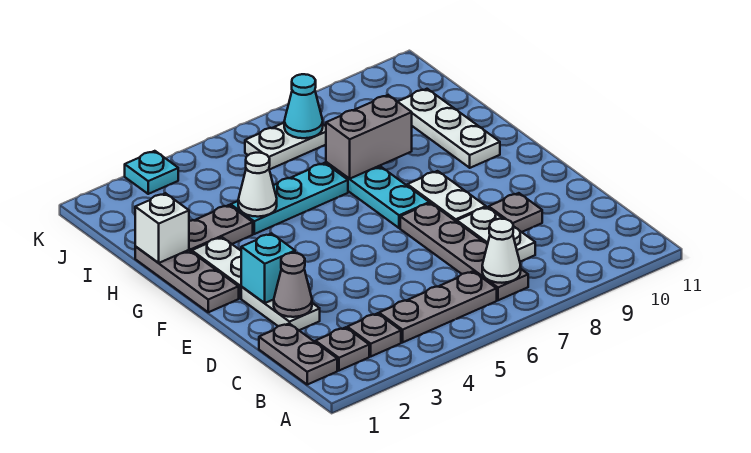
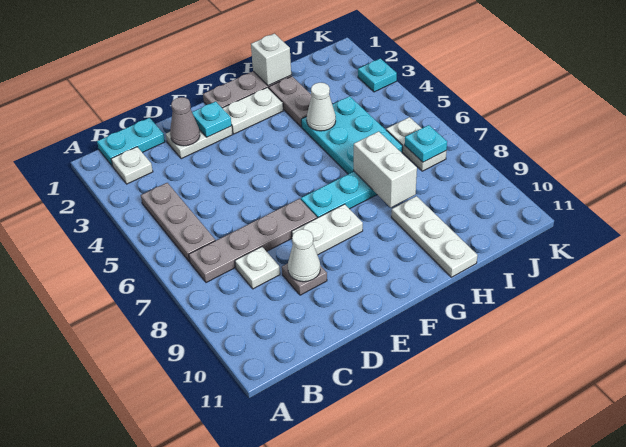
grey 1x2 plate [259,323,337,384] -> cyan 1x2 plate [97,118,165,166]
grey 1x1 plate [315,327,369,371] -> white 1x1 plate [111,147,153,184]
grey 1x1 plate [347,313,401,356] -> none
white 1x1 cone [482,219,521,283] -> white 1x1 cone moved to [288,229,320,282]
white 1x2 plate [457,207,535,262] -> white 1x1 plate [235,247,280,289]
cyan 1x1 brick [241,233,295,303] -> cyan 1x1 plate [192,101,232,137]
white 1x3 plate [398,89,500,168] -> white 1x3 plate turned to [391,196,478,277]
cyan 1x3 plate [231,163,348,234] -> cyan 2x3 plate [301,96,403,174]
grey 1x2 brick [326,95,412,179] -> white 1x2 brick [354,131,417,208]
cyan 1x1 cone [284,74,323,138] -> cyan 1x1 plate [405,125,447,162]

